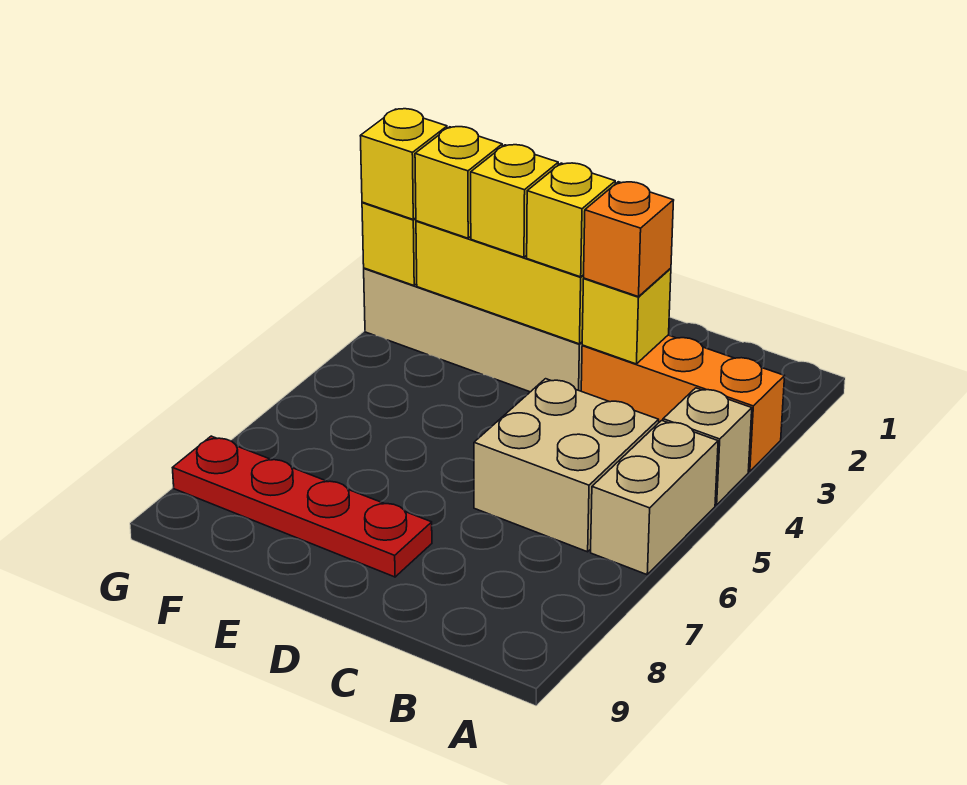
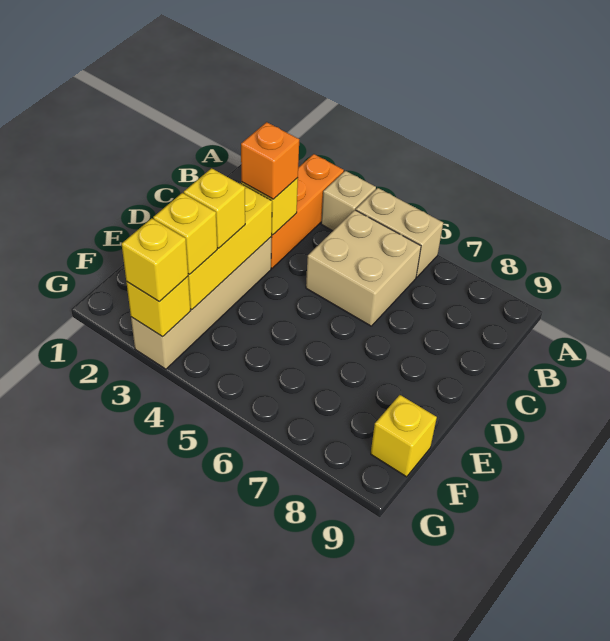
yellow 1x1 brick [527,163,615,277] -> yellow 1x1 brick moved to [371,395,437,477]
red 1x4 plate [173,436,432,577] -> none

